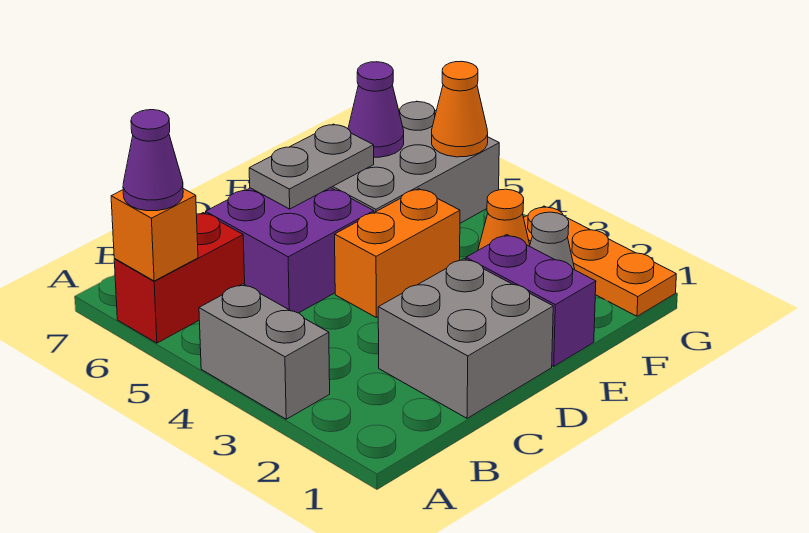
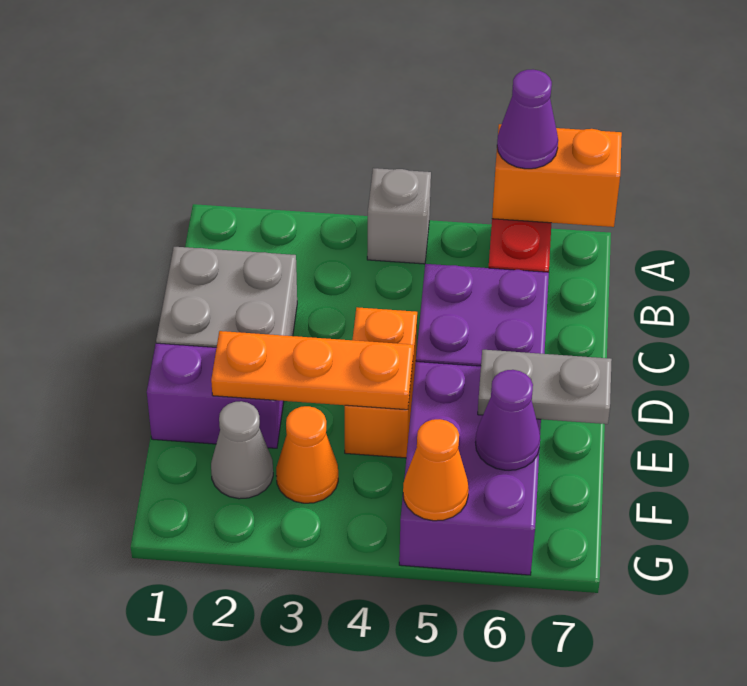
grey 1x2 brick [199,284,330,419] -> grey 1x1 brick [367,168,431,264]
orange 1x1 brick [111,189,198,281] -> orange 1x2 brick [492,124,622,227]
grey 1x2 plate [249,124,374,209] -> grey 1x2 plate turned to [478,350,612,424]
grey 2x3 brick [331,101,499,223] -> purple 2x3 brick [399,362,541,575]
orange 1x3 plate [524,206,676,316] -> orange 1x3 plate moved to [211,331,413,410]

